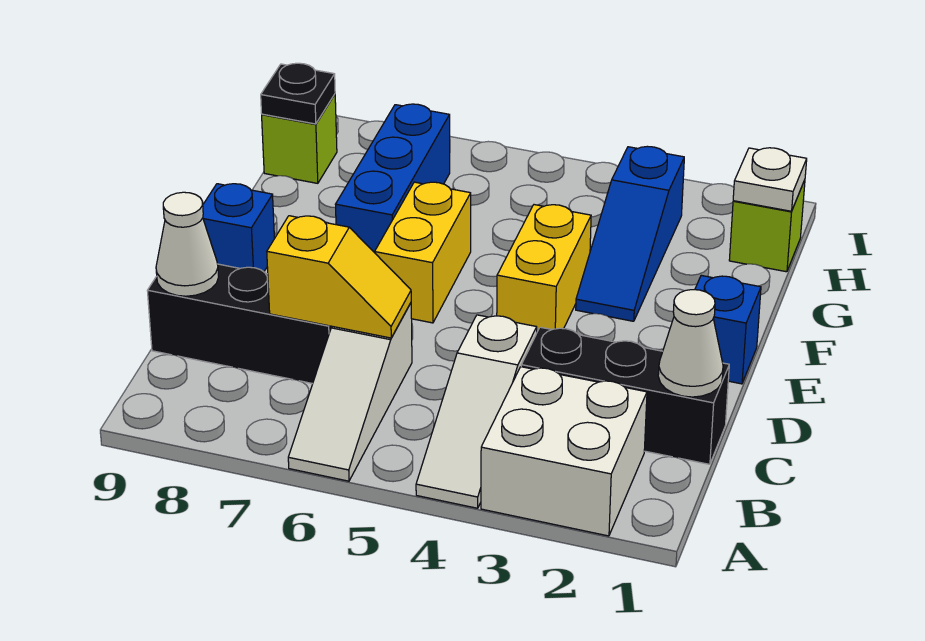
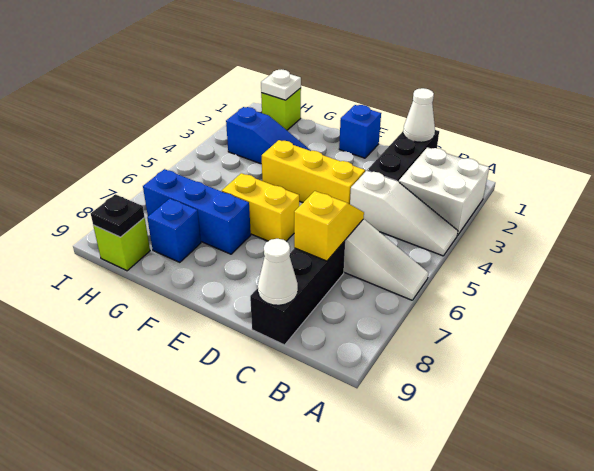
yellow 1x2 brick [497,205,591,332] -> yellow 1x3 brick [262,140,365,204]
blue 1x1 brick [203,184,274,272] -> blue 1x1 brick moved to [147,199,201,262]

